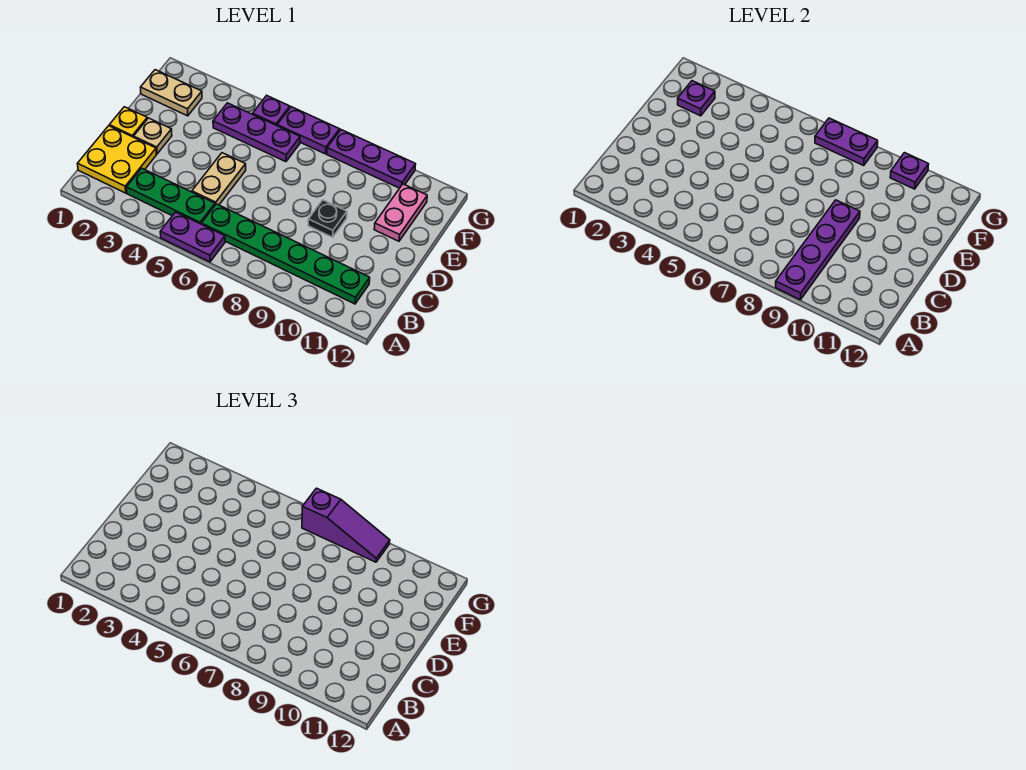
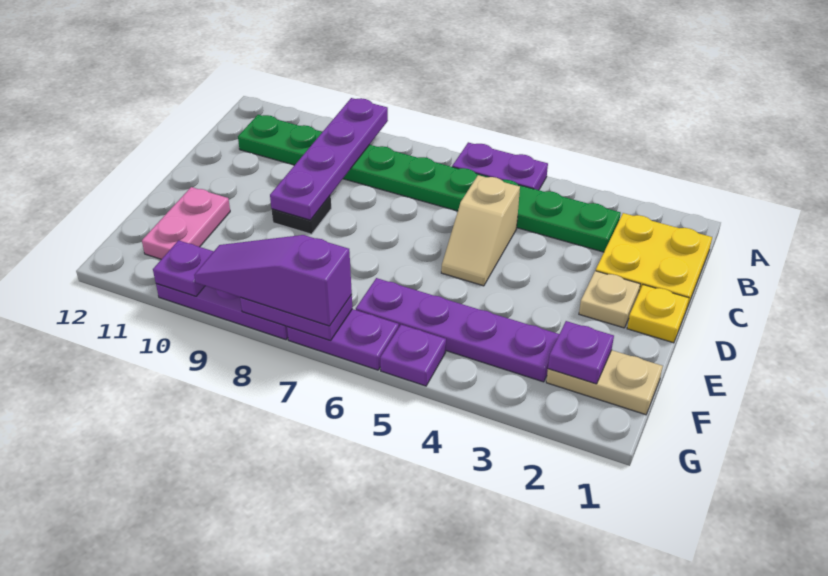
tan 1x2 plate [192,153,246,205] -> tan 1x2 slope [441,175,520,286]
purple 1x3 plate [213,103,300,162] -> purple 1x4 plate [356,278,559,382]

